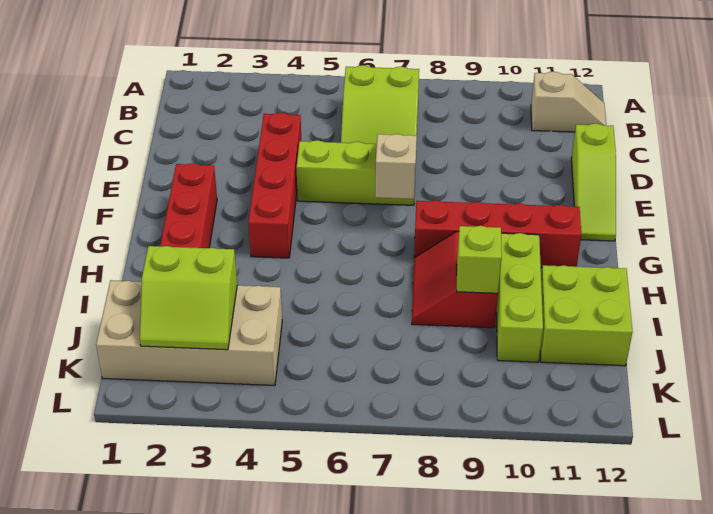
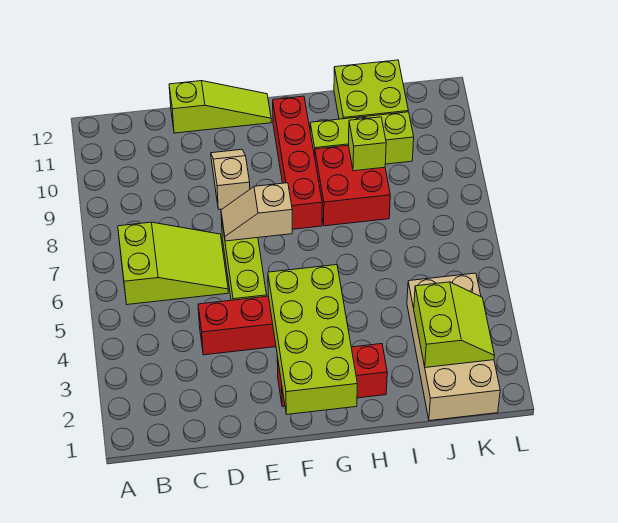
tan 1x2 slope [531,72,606,132] -> tan 1x2 slope moved to [211,149,250,209]
none -> lime 2x4 brick [268,265,357,414]
red 2x2 slope [412,232,498,328] -> red 2x2 brick [315,145,390,226]

